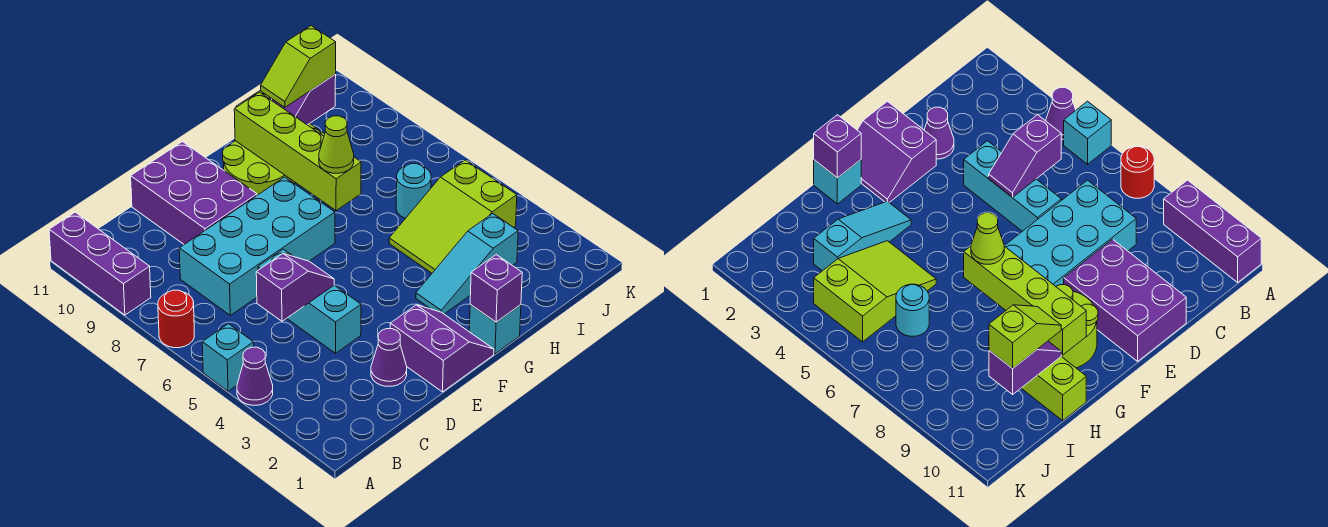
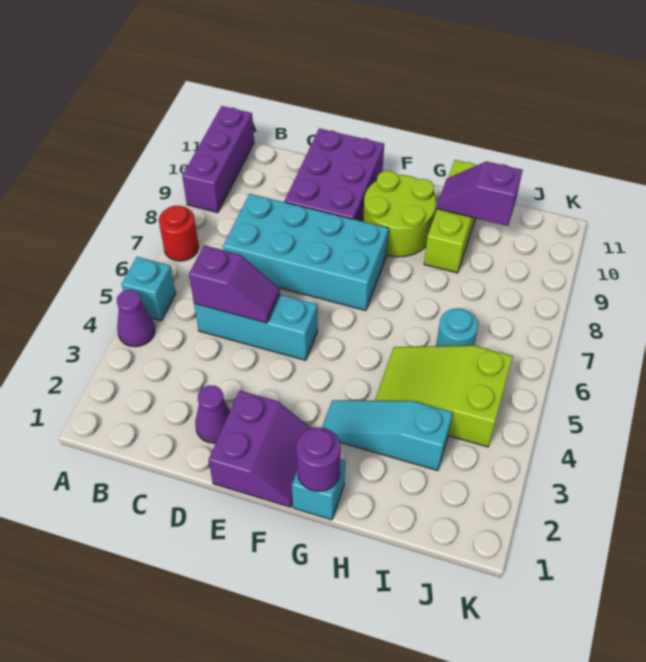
cyan 1x3 brick [258,249,361,353] -> cyan 1x3 brick turned to [194,295,318,360]
purple 1x1 brick [470,255,522,322] -> purple 1x1 round brick [296,427,341,491]
lime 1x4 brick [234,92,361,211] -> none
lime 1x1 cone [319,116,354,173] -> none
lime 1x2 slope [261,26,336,107] -> none

